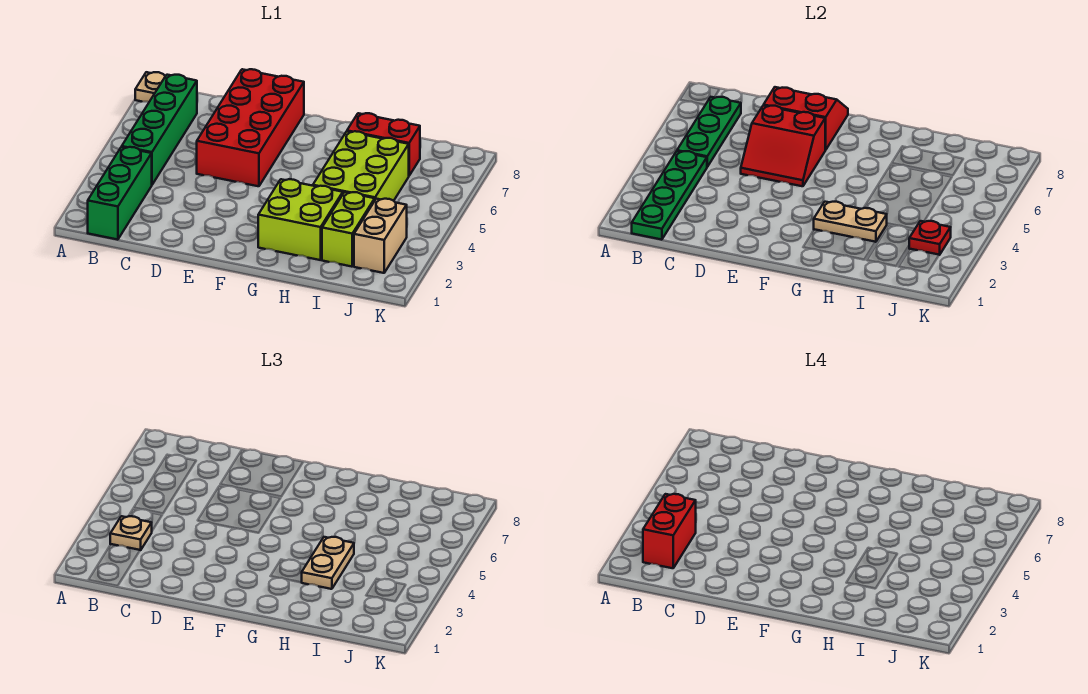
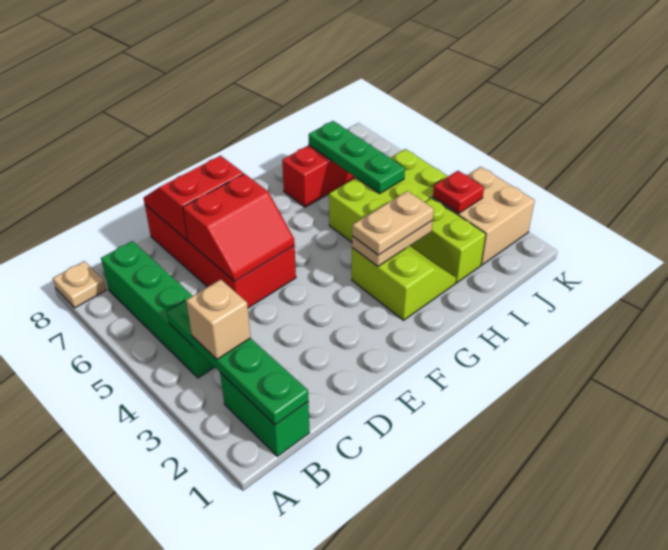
green 1x3 brick [88,147,152,240] -> green 1x2 brick [220,373,309,456]
red 1x2 brick [643,494,696,568] -> none
tan 1x1 plate [110,516,152,550] -> tan 1x1 brick [186,279,251,359]
green 1x3 plate [677,97,741,167] -> green 1x3 plate moved to [309,121,405,193]
lime 2x2 brick [258,179,343,260] -> lime 2x2 slope [352,245,456,320]
tan 1x2 plate [301,537,354,589] -> tan 1x2 plate turned to [352,191,434,255]
lime 2x3 brick [313,131,409,201] -> lime 2x3 brick turned to [329,149,448,242]
tan 1x2 brick [354,199,407,273] -> tan 2x2 brick [433,167,535,265]

